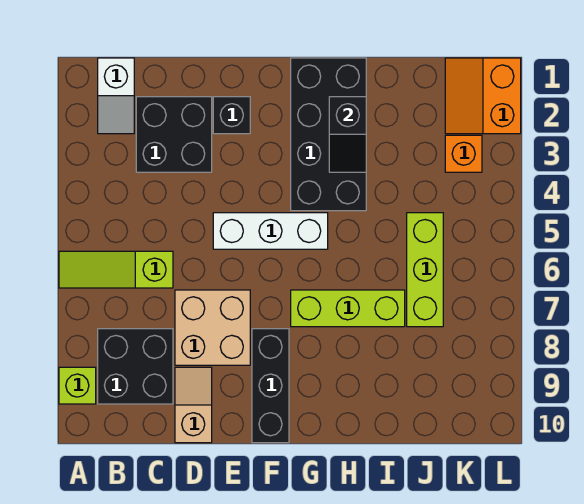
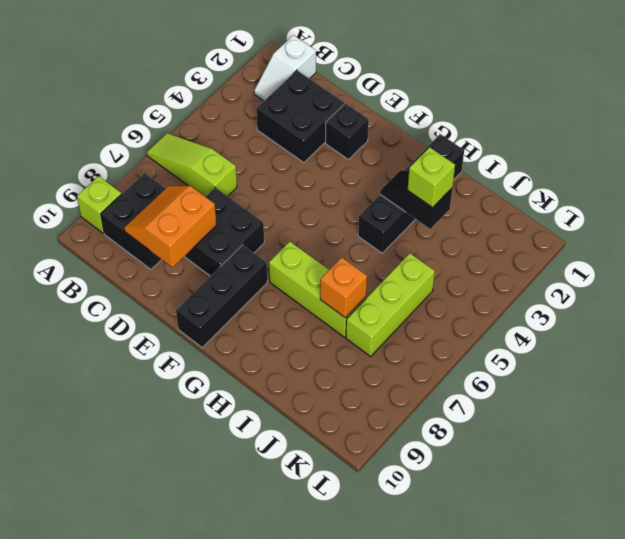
tan 2x2 brick [175,290,250,365] -> black 2x2 brick [184,188,264,276]
tan 1x2 slope [175,367,212,443] -> none
white 1x3 brick [213,213,328,249] -> none
black 2x4 brick [291,58,366,211] -> black 1x4 brick [358,134,464,253]
black 1x2 slope [329,97,366,172] -> black 1x2 slope turned to [380,170,452,229]
none -> lime 1x1 brick [408,147,455,208]
orange 2x2 slope [445,58,521,134] -> orange 2x2 slope moved to [124,186,216,267]
orange 1x1 brick [445,135,482,172] -> orange 1x1 brick moved to [320,258,367,318]

